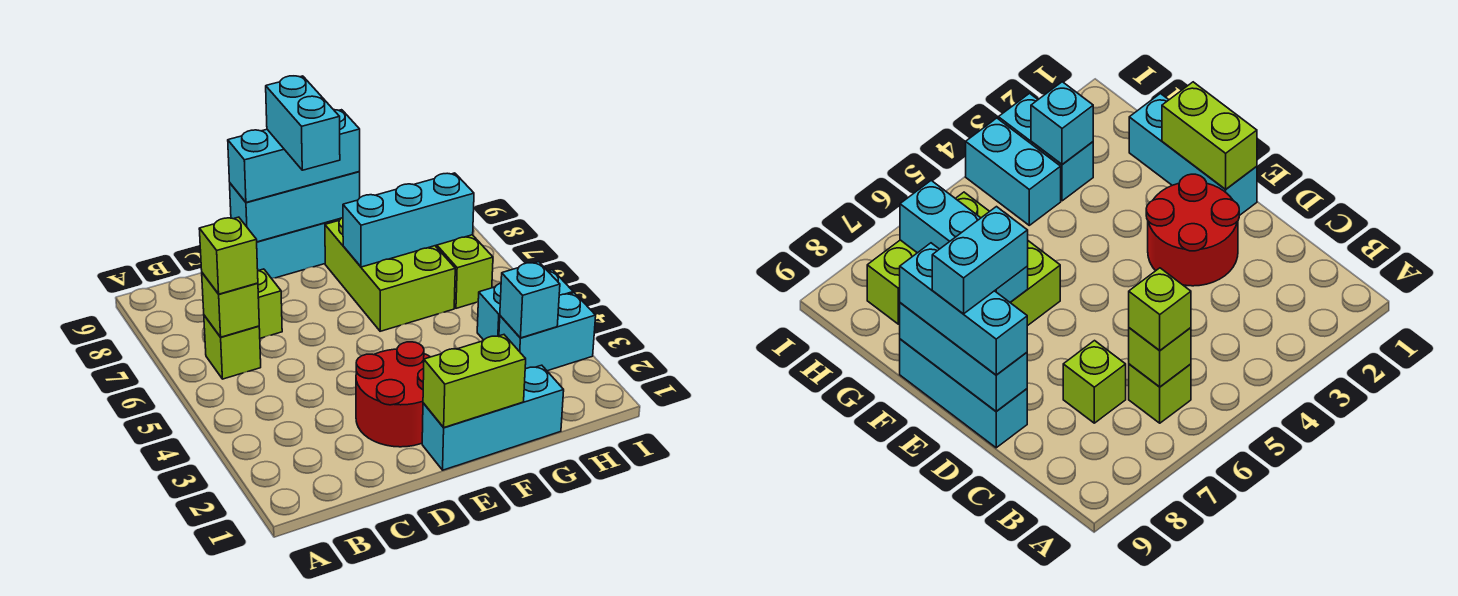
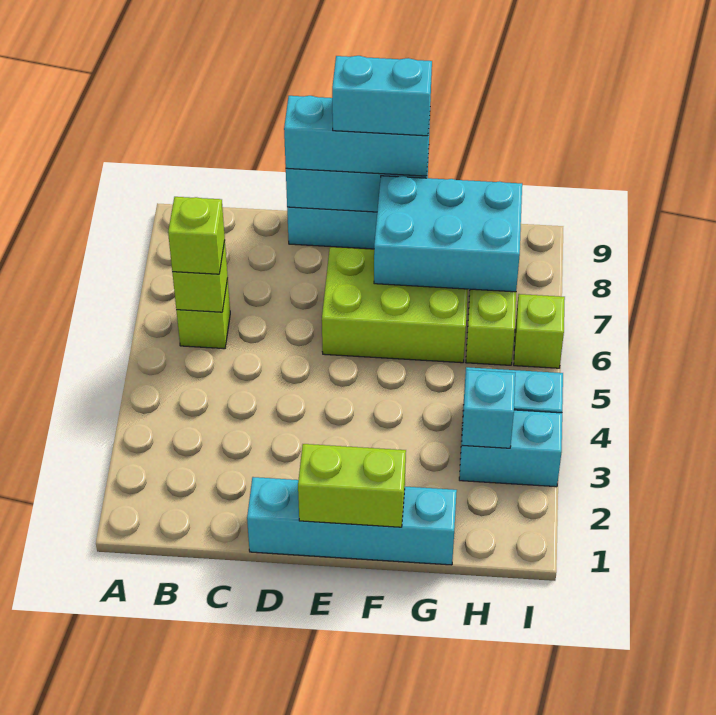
lime 1x1 brick [258,269,282,338] -> lime 1x1 brick moved to [514,294,565,368]
red 2x2 round brick [356,342,430,447] -> none
cyan 1x3 brick [422,365,564,470] -> cyan 1x4 brick [247,477,457,565]
cyan 1x2 brick [266,76,340,170] -> cyan 1x2 brick turned to [332,56,432,136]
lime 2x3 brick [325,218,455,331] -> lime 2x3 brick turned to [322,247,468,363]
cyan 1x3 brick [343,173,474,267] -> cyan 2x3 brick [374,176,522,292]

